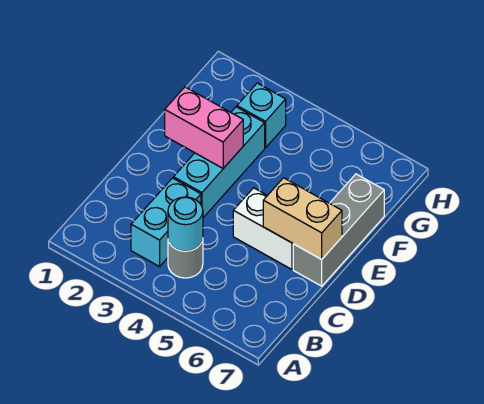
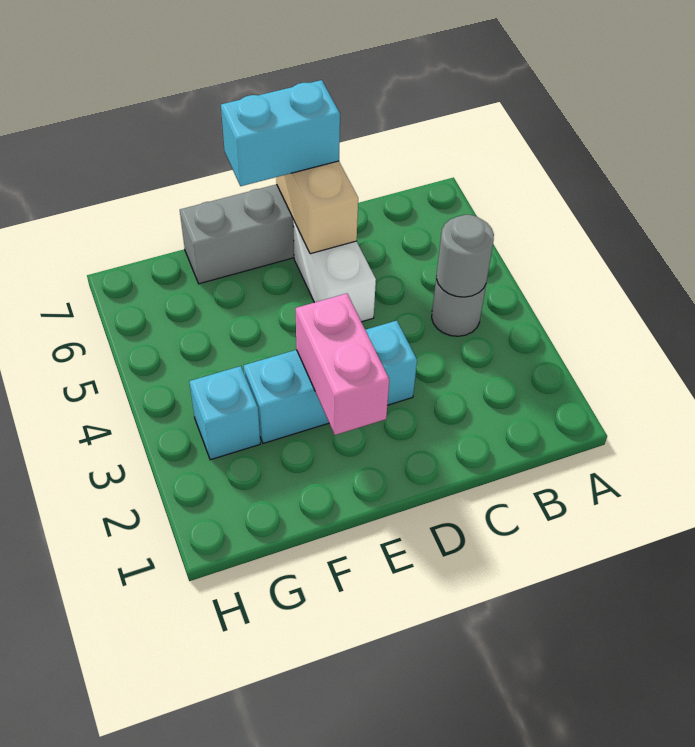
cyan 1x2 brick [131,178,201,267] -> cyan 1x2 brick moved to [221,80,340,186]
cyan 1x1 round brick [168,197,203,251] -> grey 1x1 round brick [436,215,494,297]

